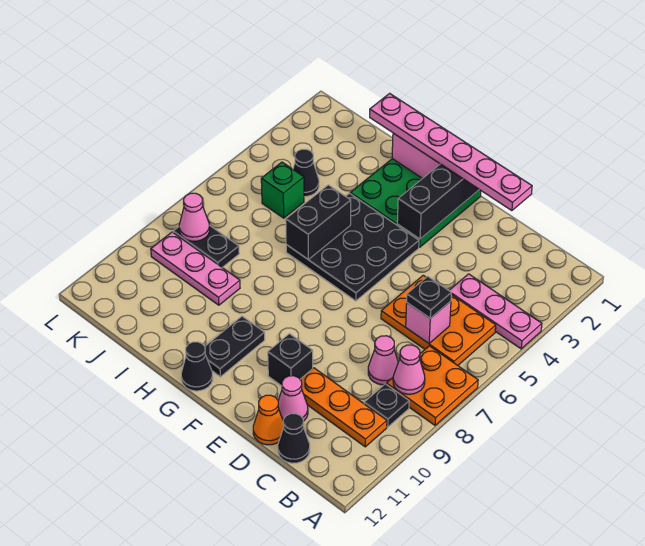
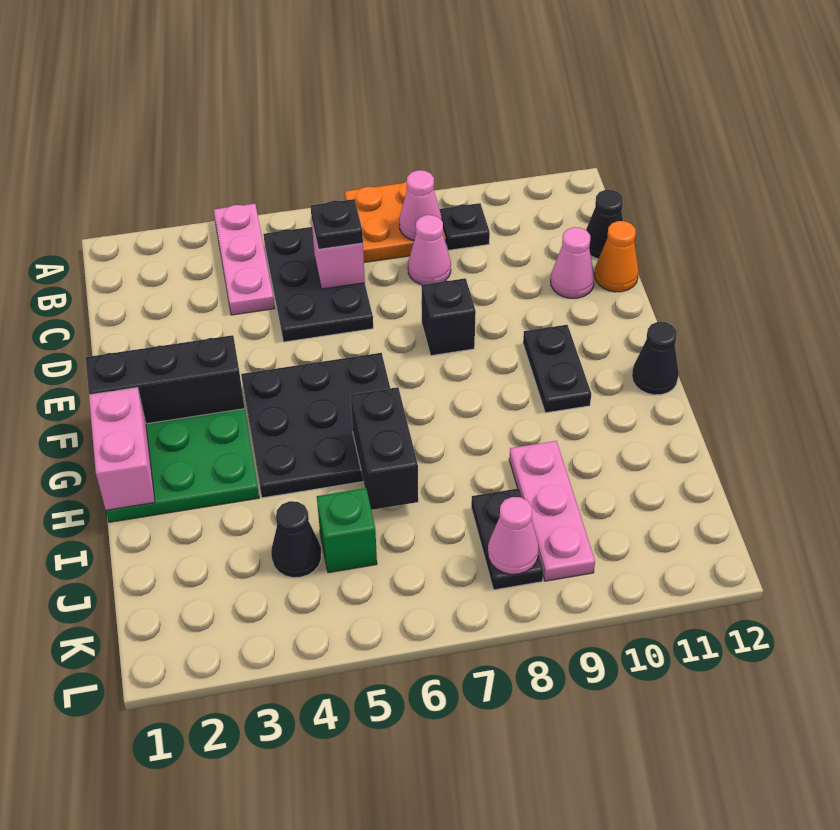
orange 2x3 plate [381,275,496,365] -> black 2x3 plate [264,227,373,342]
orange 1x3 plate [300,368,387,447] -> none
pink 1x6 plate [370,93,532,211] -> none
black 1x1 brick [268,334,313,386] -> black 1x1 brick moved to [421,278,476,356]
black 1x2 plate [205,316,265,377] -> black 1x2 plate turned to [523,325,591,413]
black 1x2 brick [286,185,351,260] -> black 1x2 brick turned to [351,387,418,510]

